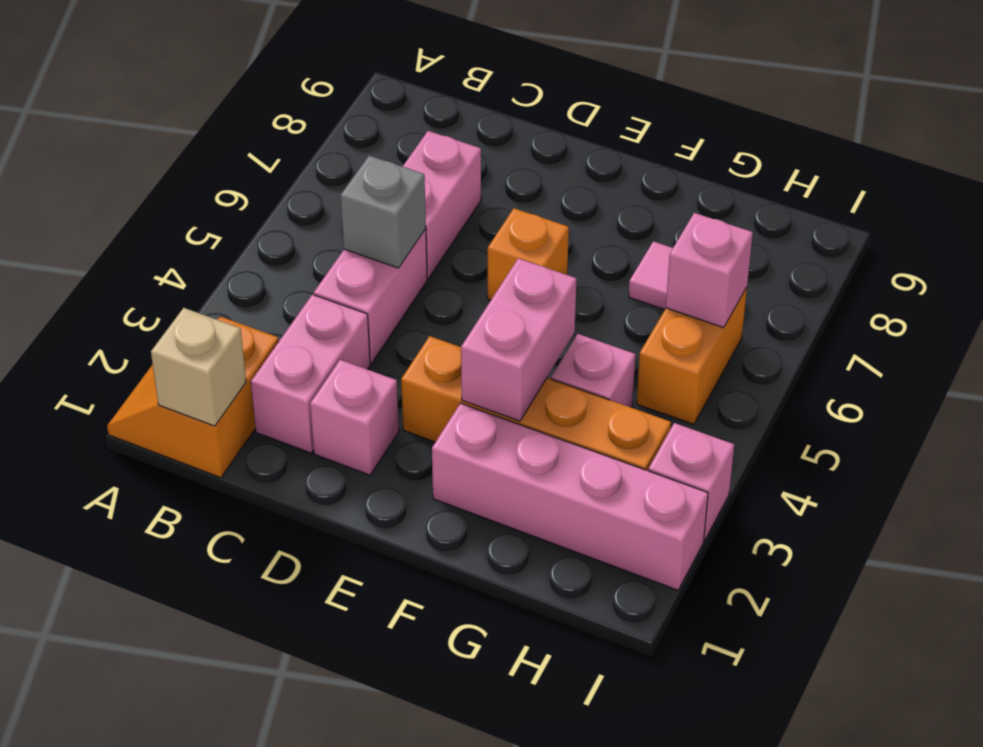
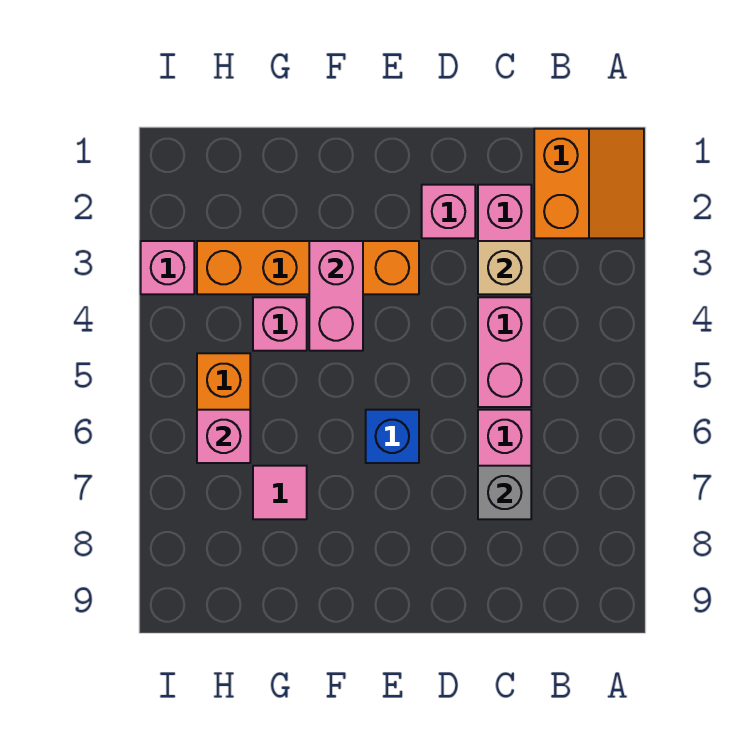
tan 1x1 brick [151,308,246,426] -> tan 1x1 brick moved to [478,241,531,294]
grey 1x1 brick [341,155,426,268] -> grey 1x1 brick moved to [478,466,531,519]
orange 1x1 brick [488,208,569,300] -> blue 1x1 brick [366,410,419,463]
pink 1x4 brick [432,403,708,590] -> none

